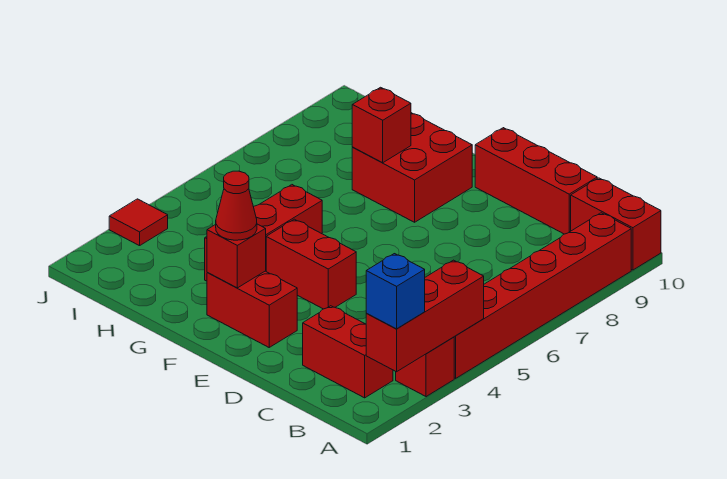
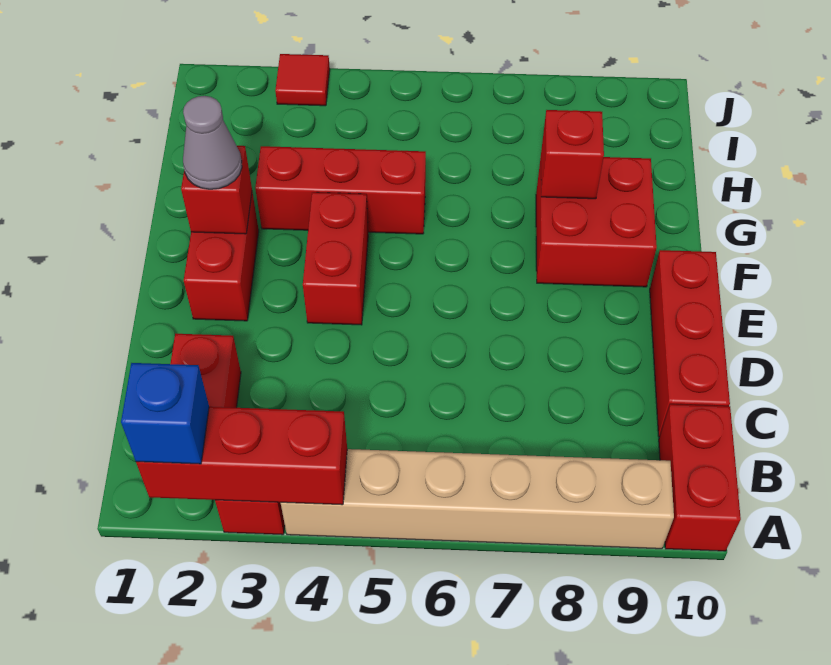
red 1x6 brick [454,213,631,378] -> tan 1x6 brick [281,449,674,549]
red 1x1 cone [216,171,257,240] -> grey 1x1 cone [183,96,242,189]

